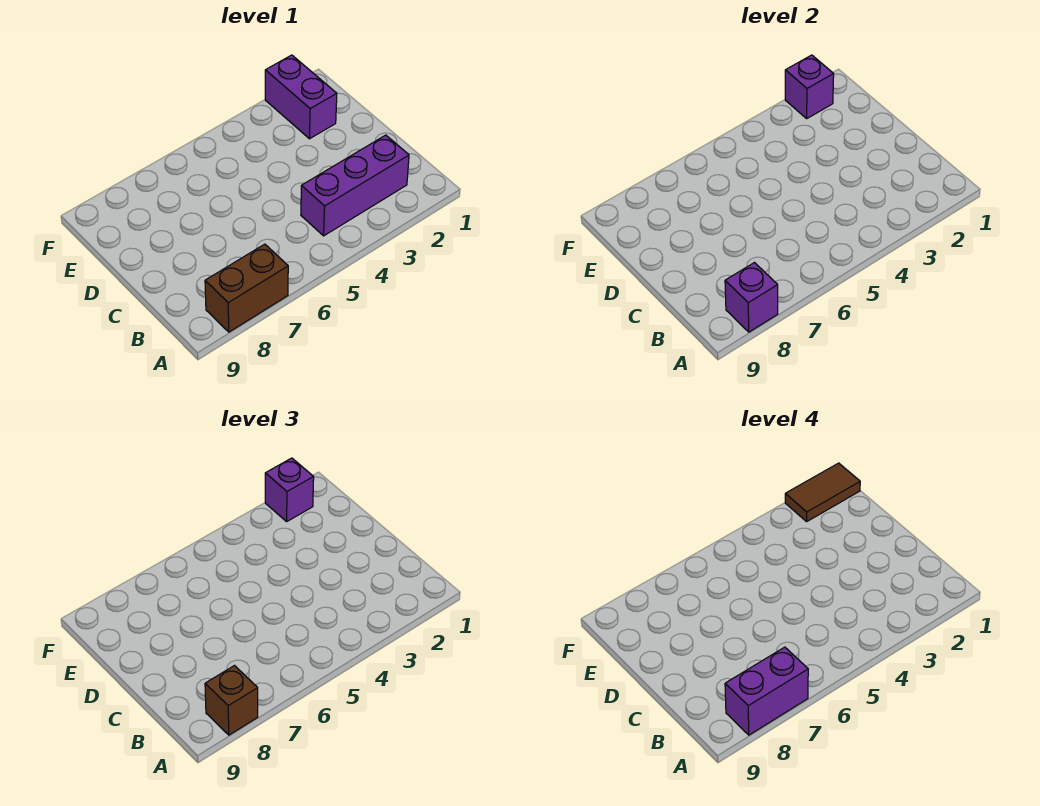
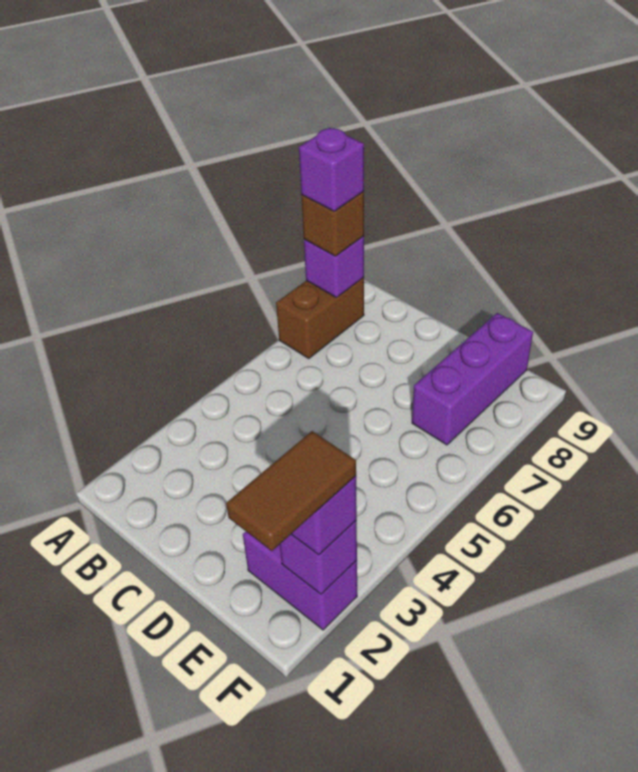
purple 1x2 brick [725,647,808,735] -> purple 1x1 brick [299,128,364,212]
purple 1x3 brick [301,135,409,236] -> purple 1x3 brick moved to [412,313,533,445]

